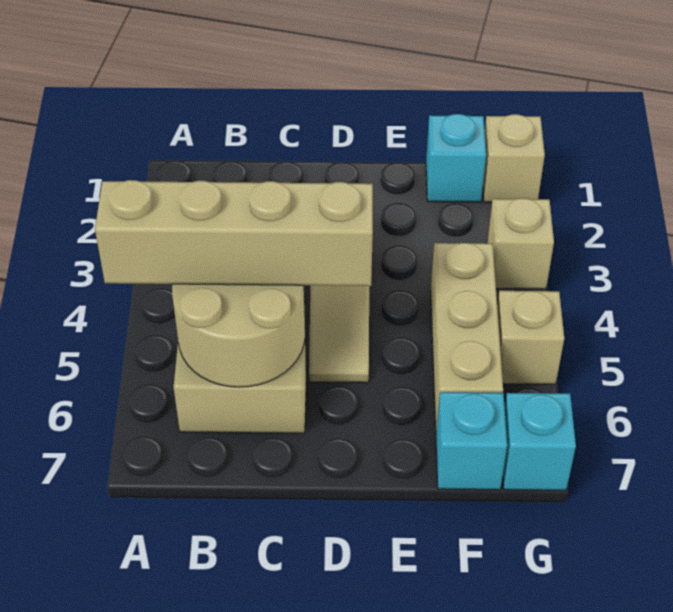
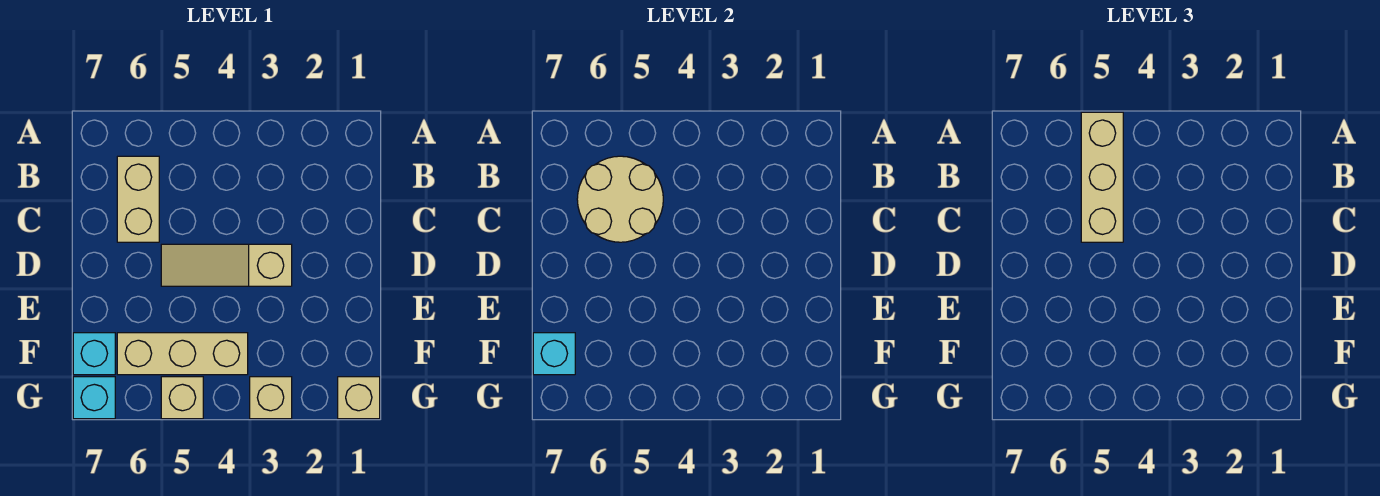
tan 1x4 brick [95,180,373,286] -> tan 1x3 brick [1081,112,1123,242]
cyan 1x1 brick [426,114,486,202] -> cyan 1x1 brick moved to [533,333,575,375]

